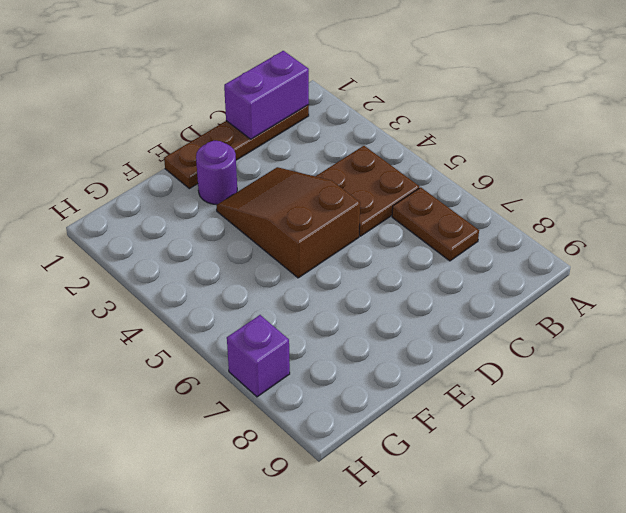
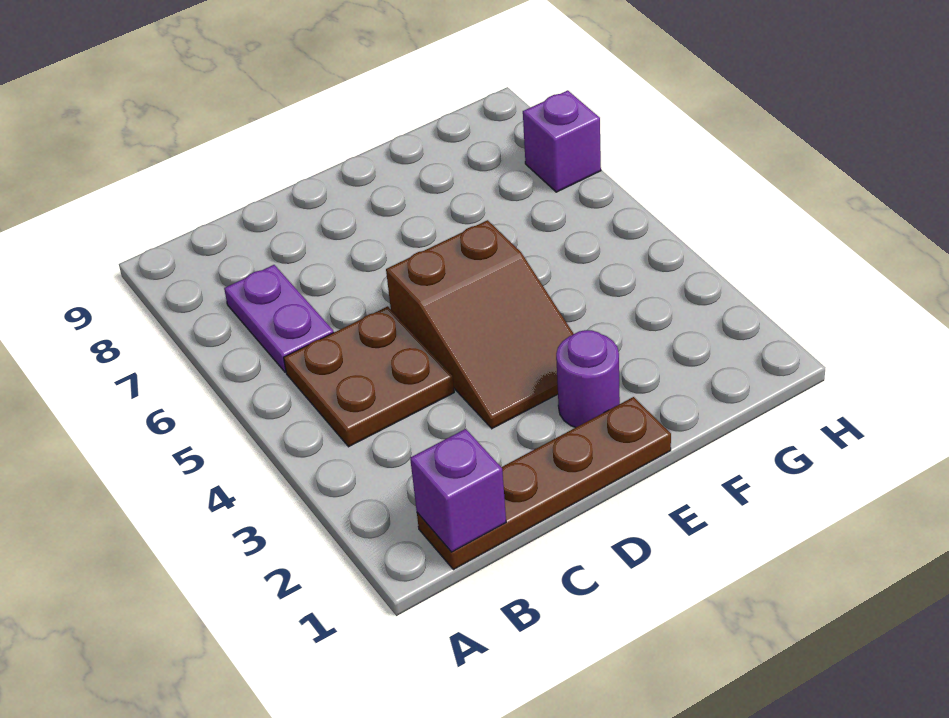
purple 1x2 brick [224,51,309,139] -> purple 1x1 brick [410,429,506,552]
brown 1x2 plate [392,187,479,261] -> purple 1x2 plate [224,265,334,372]

